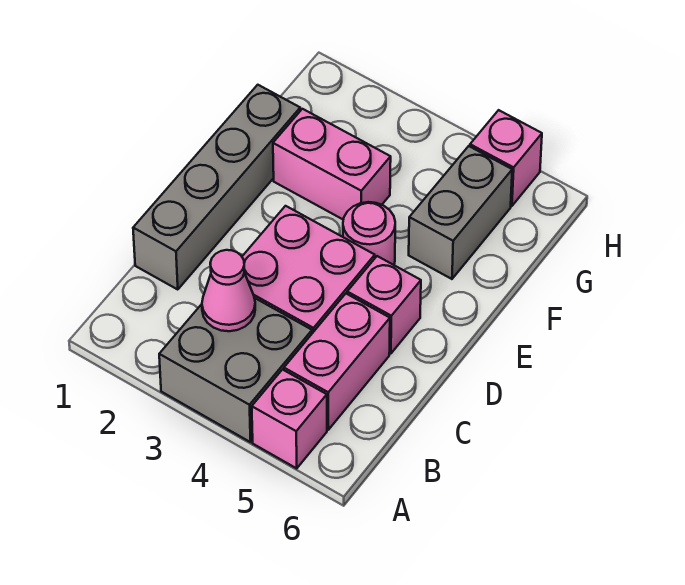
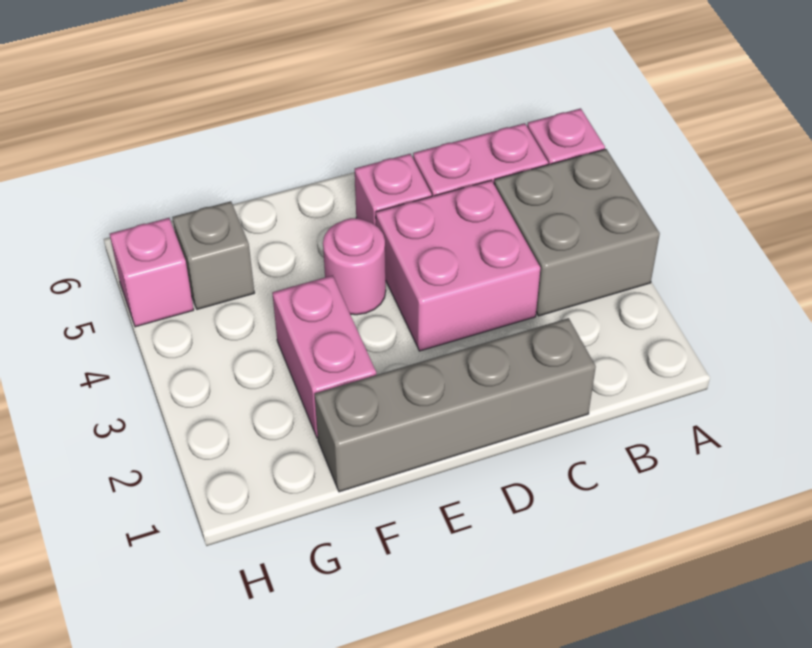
pink 1x1 cone [202,250,255,331] -> none
grey 1x2 brick [409,146,512,279] -> grey 1x1 brick [172,201,254,309]

